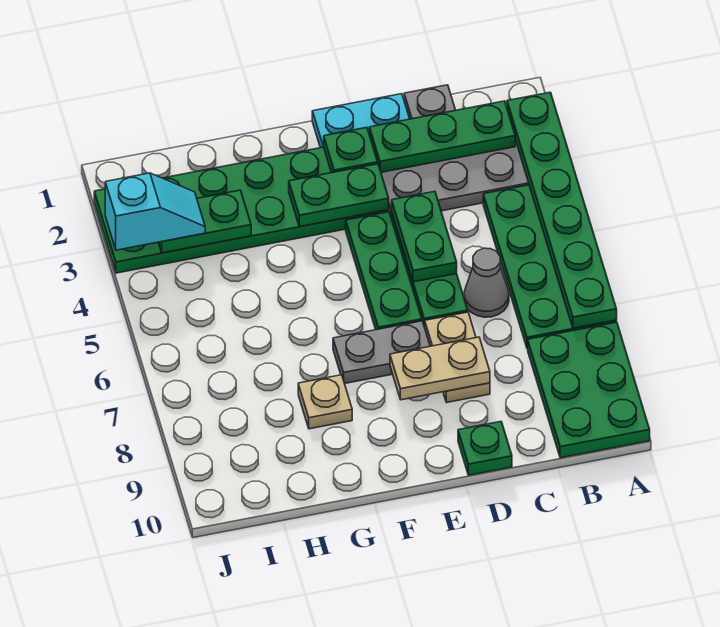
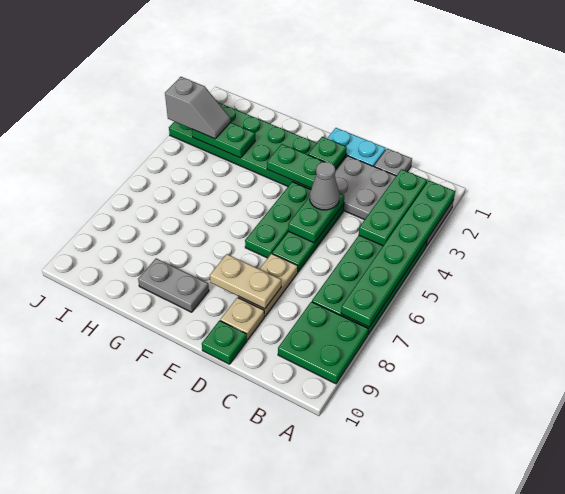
green 2x3 plate [528,322,650,458] -> green 2x2 plate [278,302,368,384]
green 1x3 plate [369,101,515,172] -> green 1x3 plate turned to [359,169,427,246]
grey 1x1 cone [464,248,509,317] -> grey 1x1 cone moved to [310,162,339,210]
grey 1x2 plate [333,321,430,384] -> grey 1x2 plate moved to [138,258,209,312]
tan 1x1 plate [298,375,352,429] -> tan 1x1 plate moved to [220,297,264,340]
cyan 1x2 slope [105,173,205,250] -> grey 1x2 slope [165,77,230,139]

